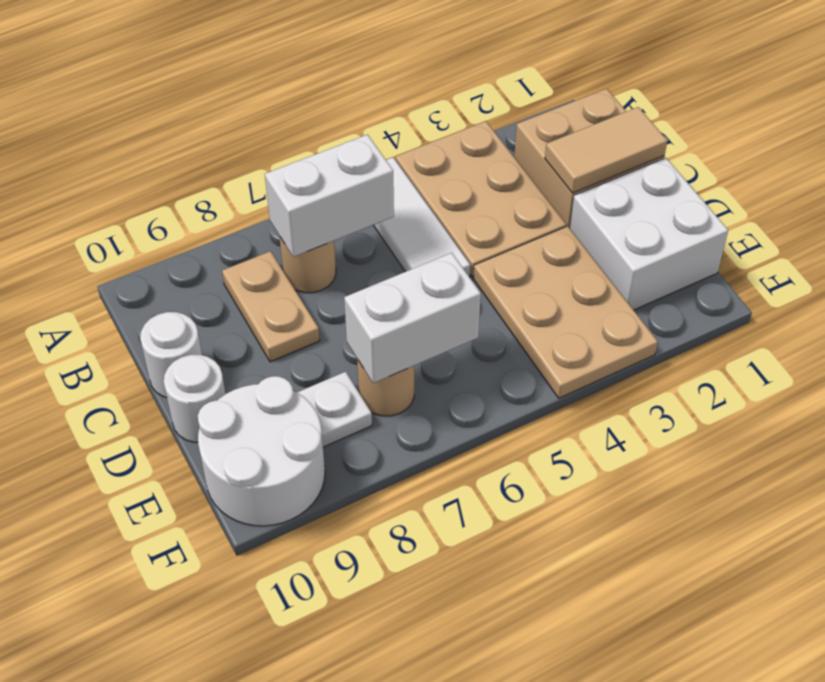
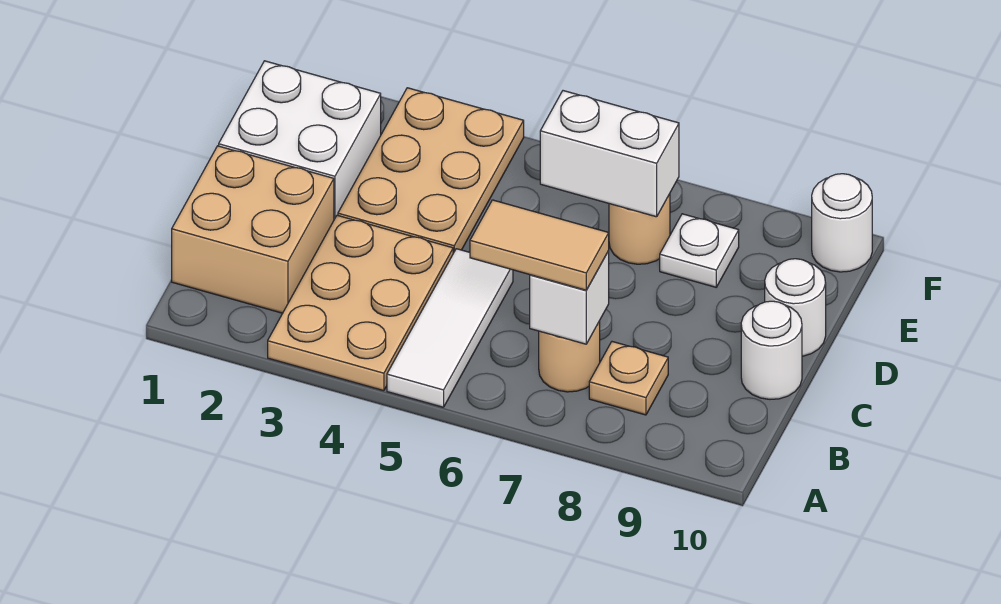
white 1x2 brick [265,135,394,257] -> white 1x1 brick [530,251,609,344]
tan 1x2 plate [222,251,320,362] -> tan 1x1 plate [589,342,668,415]
tan 1x2 tile [545,107,667,193] -> tan 1x2 tile moved to [470,200,609,290]
white 2x2 round brick [198,376,325,526] -> white 1x1 round brick [812,174,872,272]

